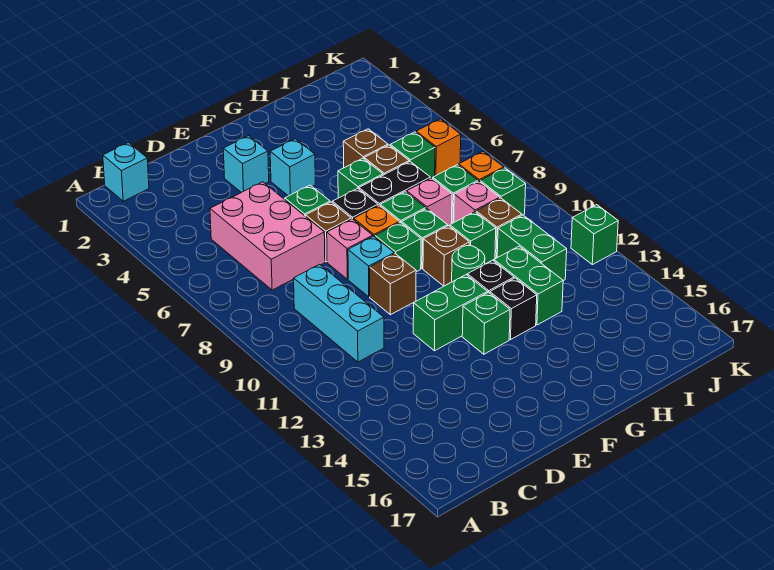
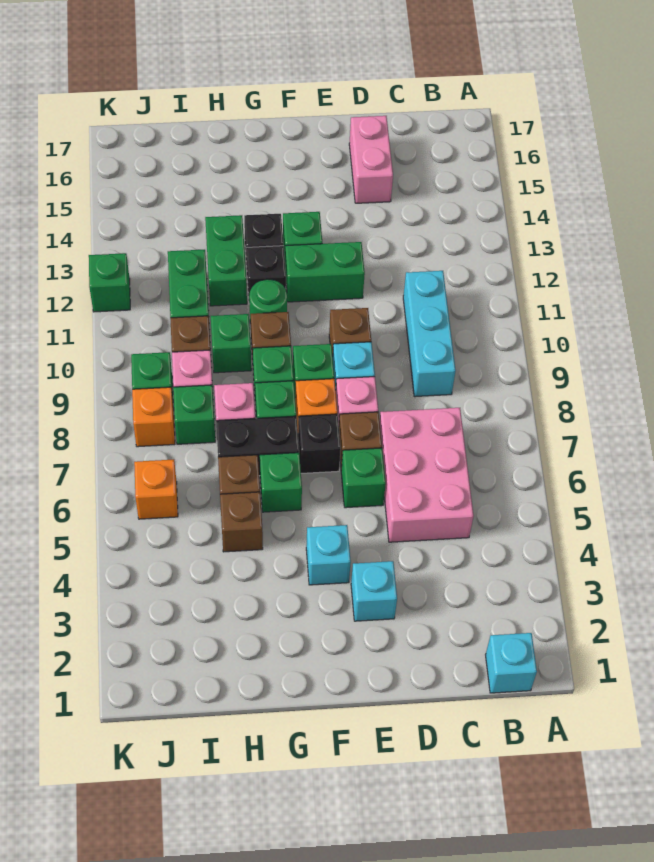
none -> pink 1x2 brick [349,116,393,203]
green 1x1 brick [390,132,435,179] -> none

